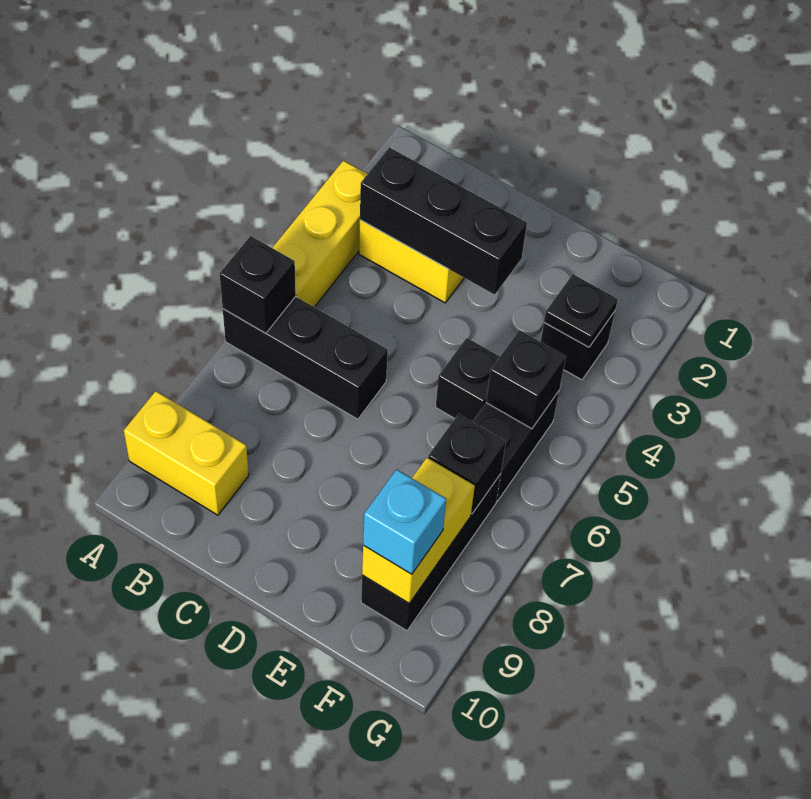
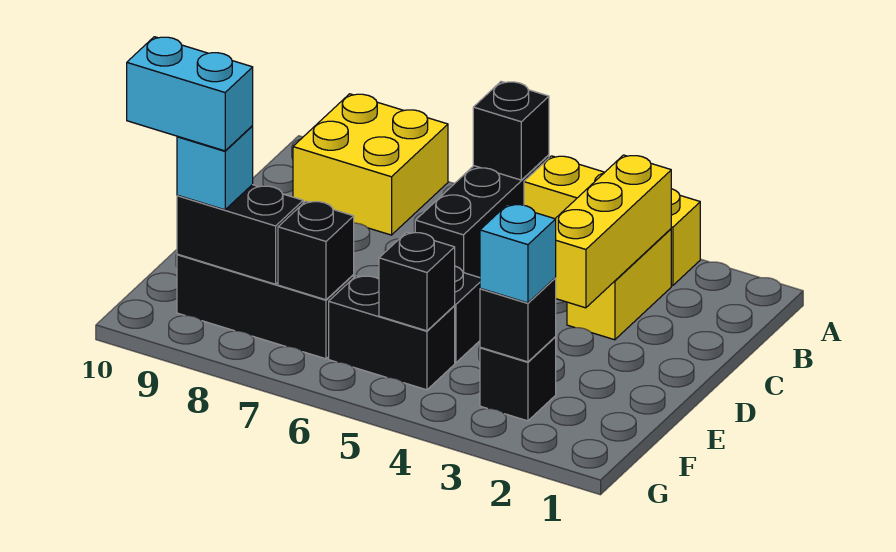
yellow 1x2 brick [124,391,249,515] -> yellow 2x2 brick [293,94,448,235]
black 1x3 brick [360,147,527,295] -> yellow 1x3 brick [555,155,671,308]
black 1x1 plate [544,274,618,347] -> black 1x1 brick [480,278,556,362]
none -> cyan 1x1 brick [480,204,556,303]
yellow 1x2 brick [362,458,475,603] -> black 1x2 brick [177,185,303,284]
none -> cyan 1x2 brick [127,37,253,151]

